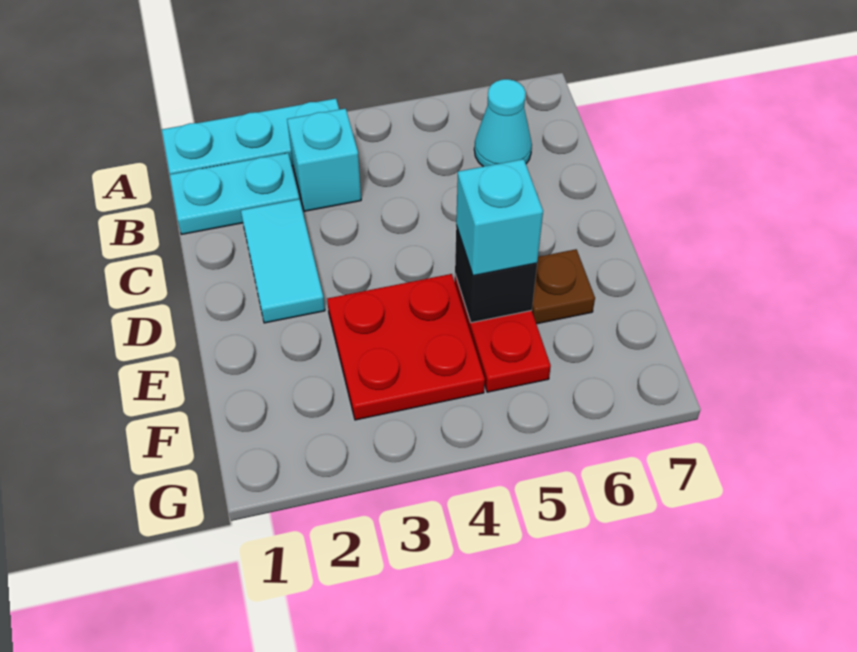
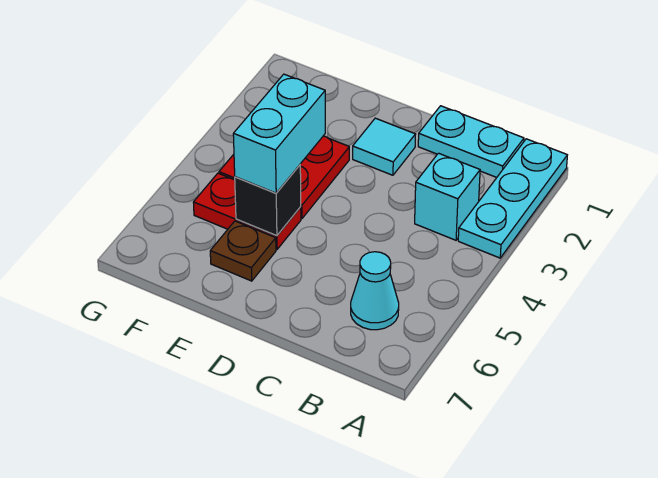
cyan 1x2 plate [170,153,299,234] -> cyan 1x2 plate turned to [418,106,524,177]
cyan 1x2 tile [241,199,325,323] -> cyan 1x1 tile [353,118,416,175]
cyan 1x1 brick [456,159,543,276] -> cyan 1x2 brick [233,74,325,193]

